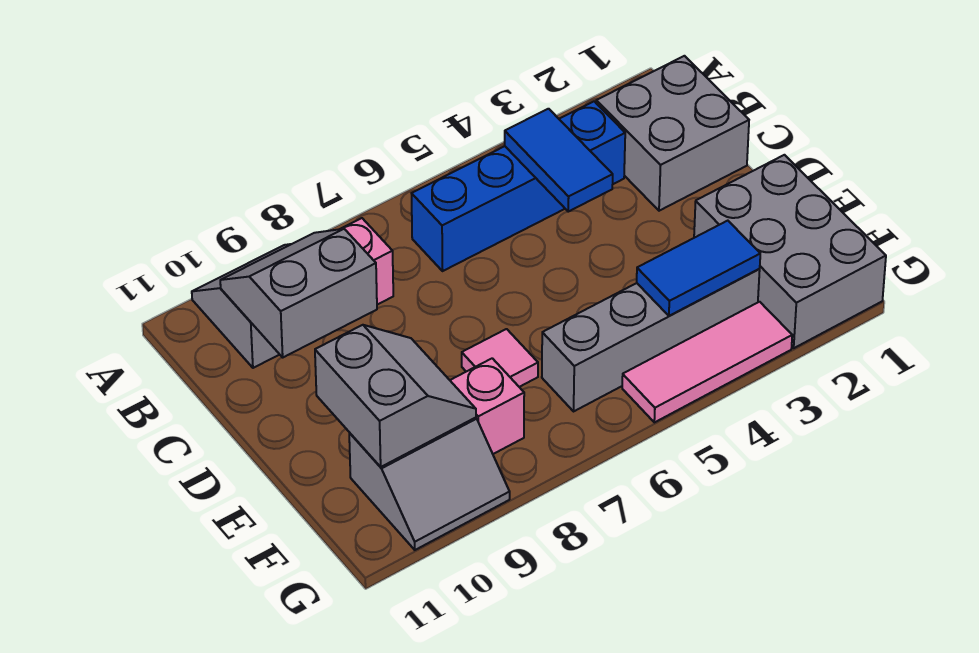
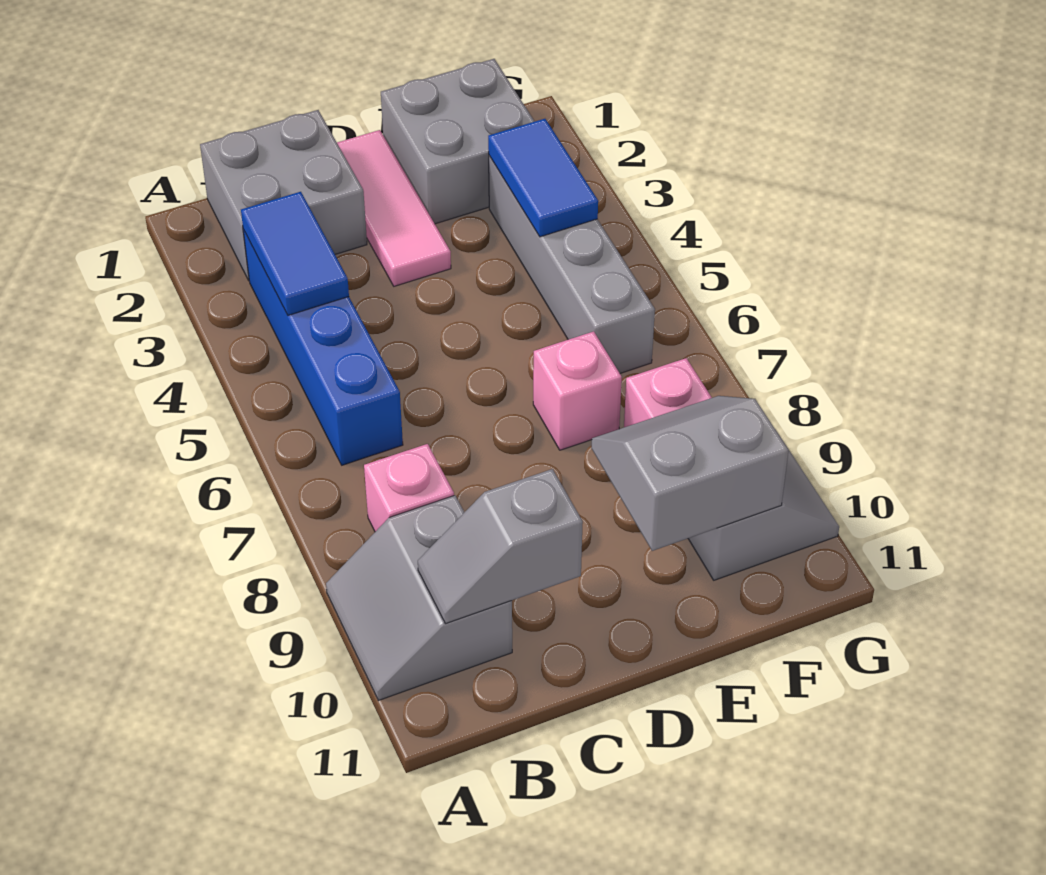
blue 1x2 tile [505,109,613,212] -> blue 1x2 tile turned to [241,192,349,315]
grey 2x2 slope [220,229,377,357] -> grey 1x2 slope [418,469,583,624]
grey 2x3 brick [694,155,886,348] -> grey 2x2 brick [381,59,535,224]
pink 1x1 tile [462,329,538,387] -> pink 1x1 brick [533,331,622,450]
pink 1x3 tile [622,302,792,422] -> pink 1x3 tile moved to [337,130,451,286]

